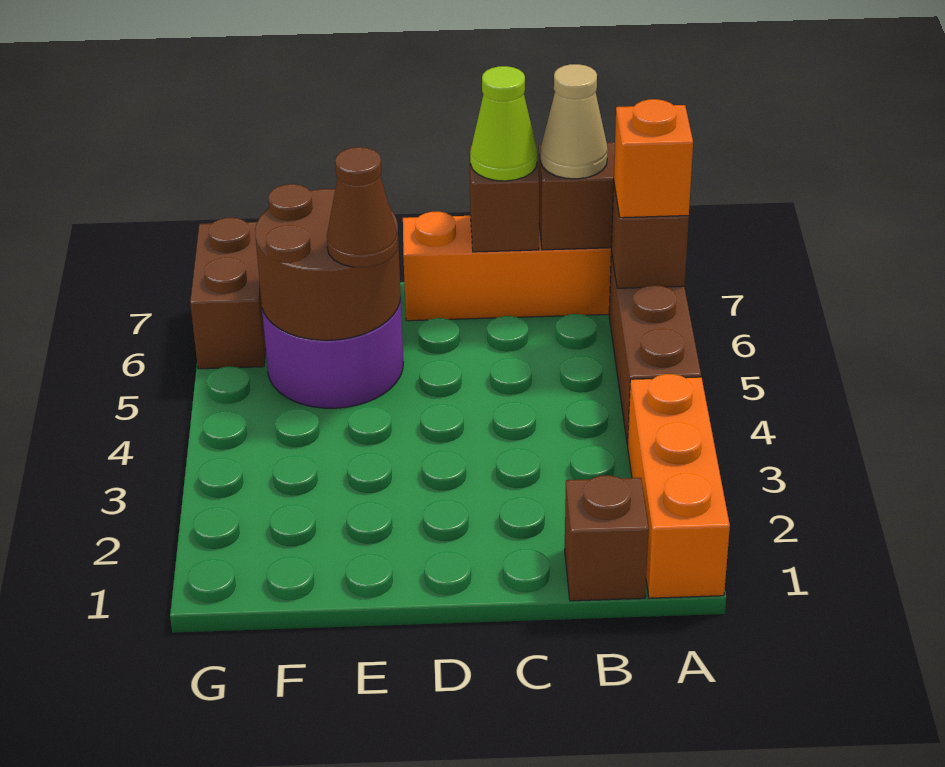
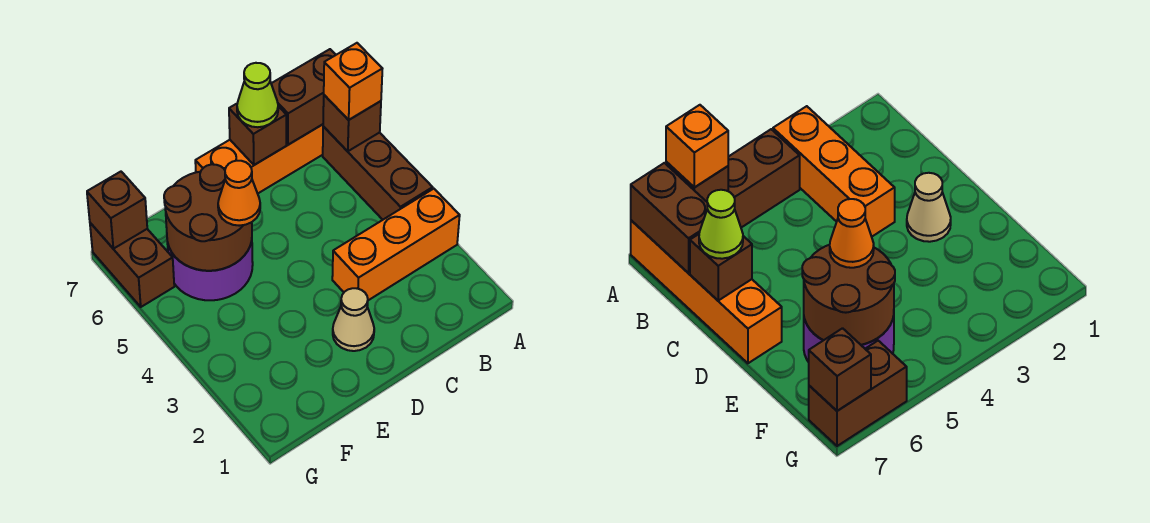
orange 1x3 brick [628,374,730,598] -> orange 1x3 brick turned to [332,189,460,300]
brown 1x1 brick [565,475,649,601] -> brown 1x1 brick moved to [87,172,147,249]
tan 1x1 cone [541,64,608,179] -> tan 1x1 cone moved to [333,288,374,351]
brown 1x1 cone [327,147,398,268] -> orange 1x1 cone [218,161,260,226]

